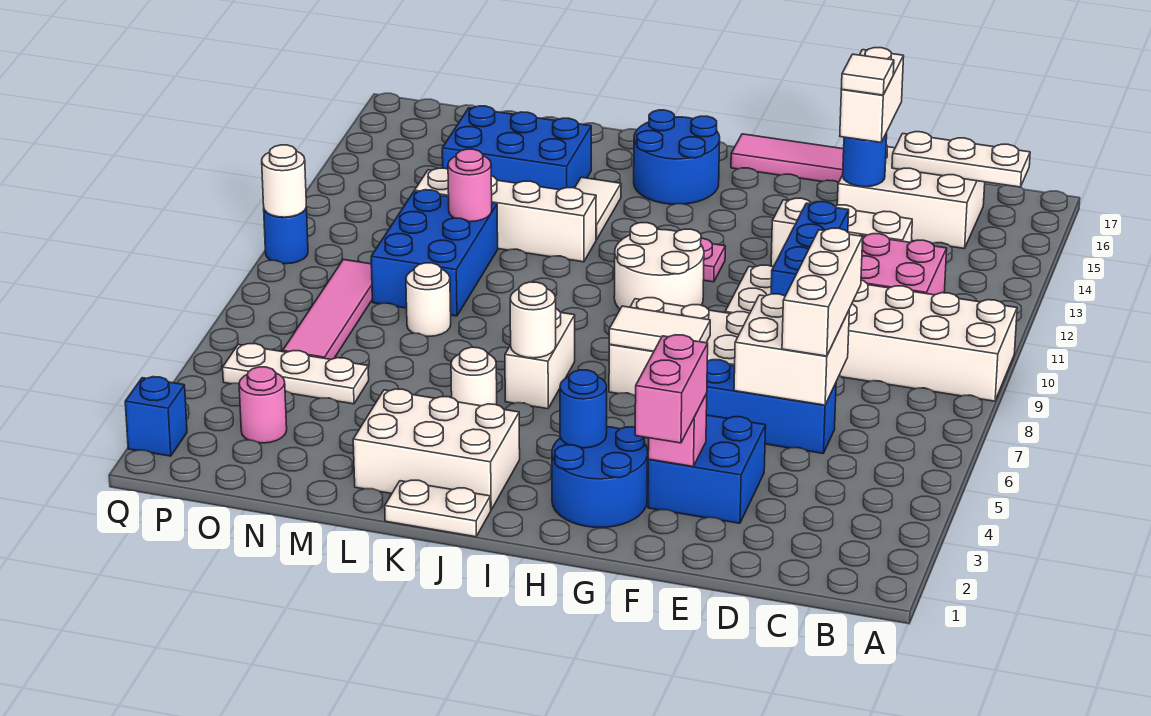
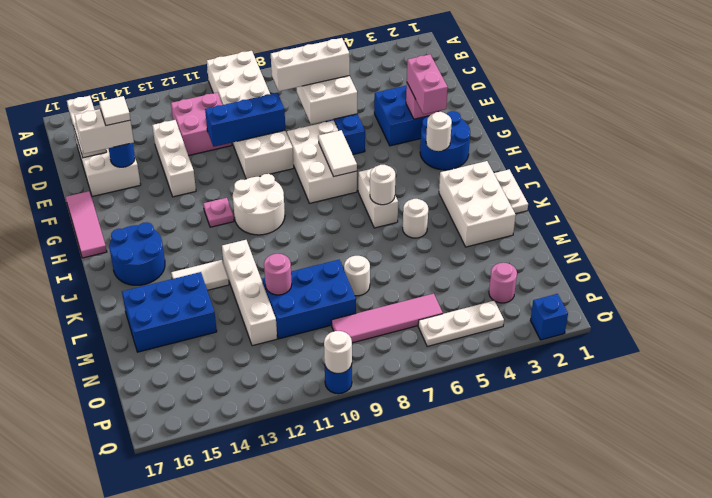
pink 1x2 brick [635,335,708,443] -> pink 1x2 brick turned to [407,54,448,114]
blue 1x1 round brick [560,370,607,448] -> white 1x1 round brick [426,112,452,151]
white 1x2 brick [505,309,575,409] -> white 1x2 brick turned to [358,168,398,228]
blue 2x3 brick [442,106,591,190] -> blue 2x3 brick turned to [122,272,217,352]
white 1x3 plate [223,344,369,404] -> white 1x3 plate turned to [418,301,504,347]

